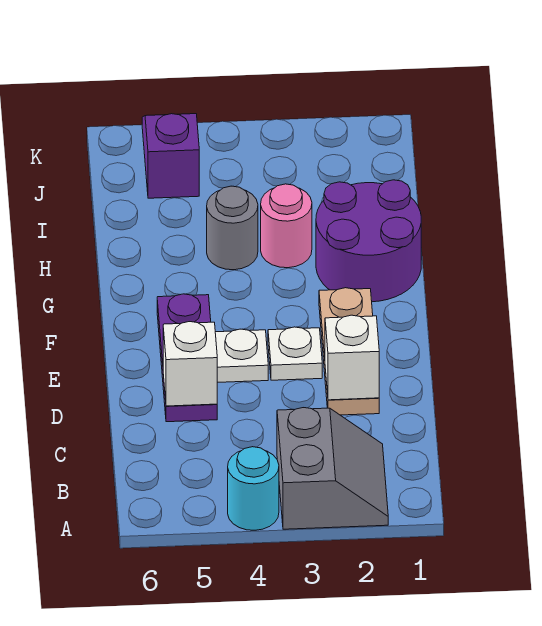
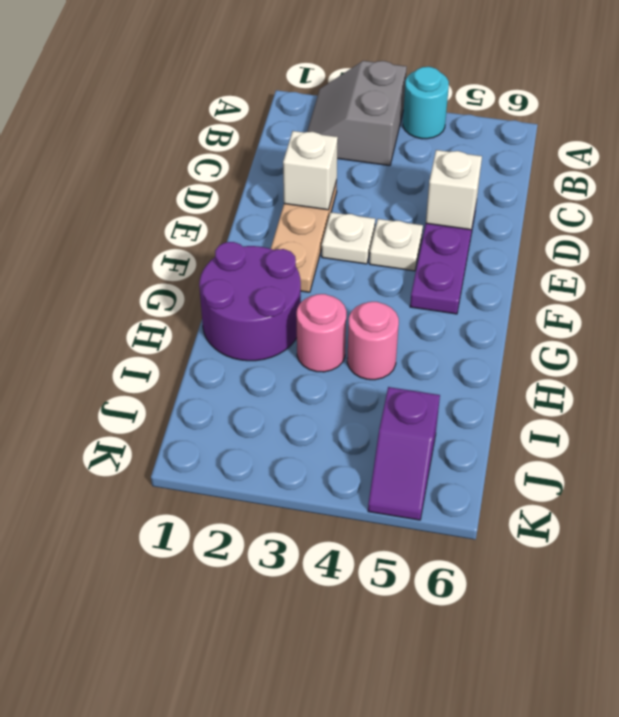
grey 1x1 round brick [207,186,258,270] -> pink 1x1 round brick [347,302,399,380]

